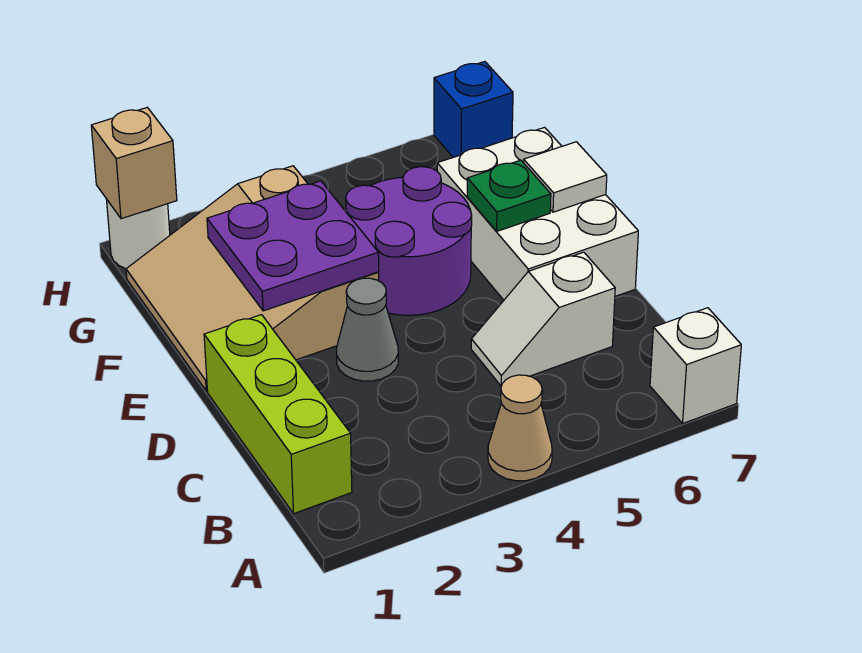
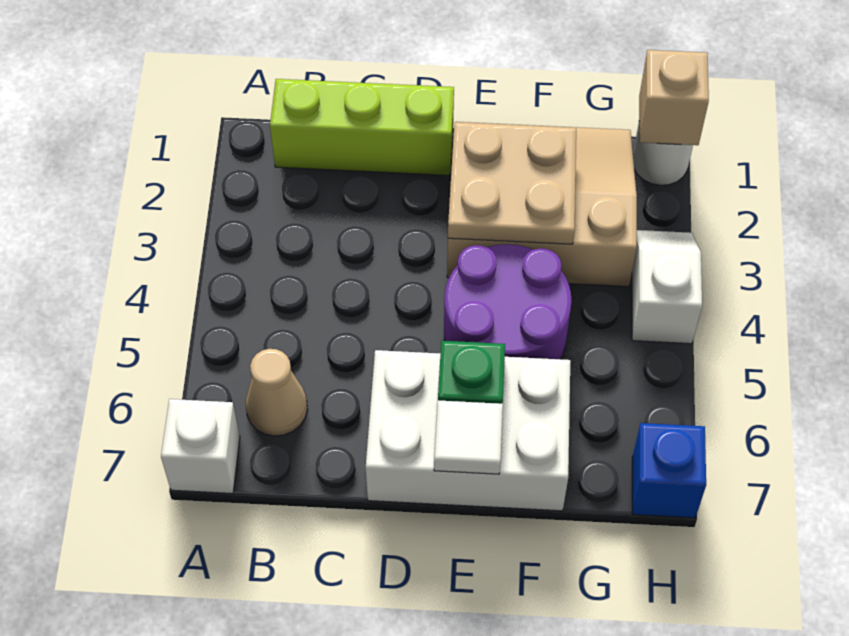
tan 1x1 cone [488,375,552,481] -> tan 1x1 cone moved to [246,349,308,436]
white 1x2 slope [471,252,615,386] -> white 1x2 slope moved to [632,230,702,344]
grey 1x1 cone [337,278,398,381] -> none
purple 2x2 plate [207,181,379,311] -> tan 2x2 plate [448,122,576,244]

